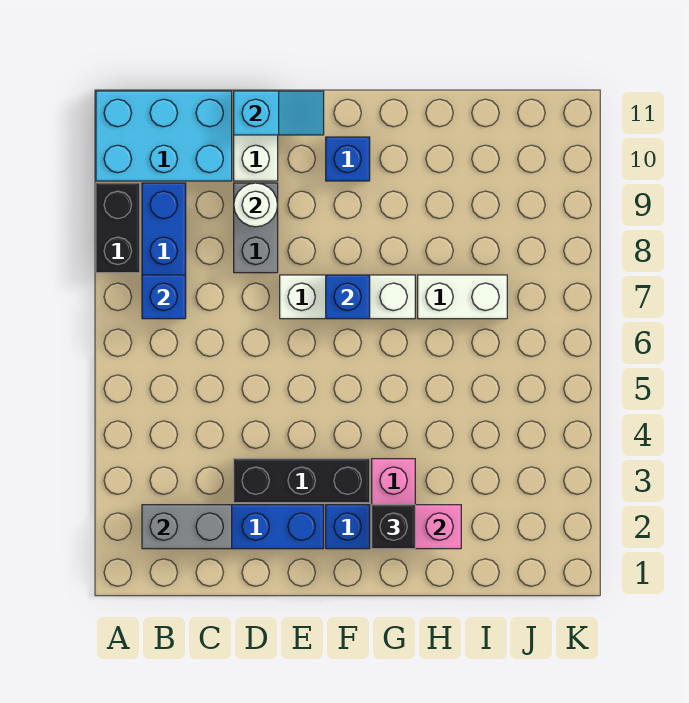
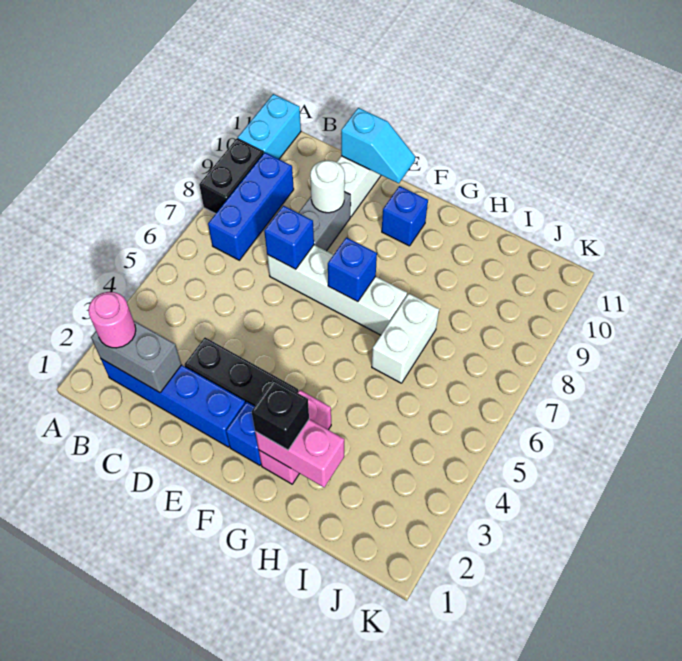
cyan 2x3 brick [96,91,232,181] -> cyan 1x2 brick [238,94,301,159]
none -> pink 1x1 round brick [88,292,136,348]
blue 1x1 brick [142,275,186,319] -> blue 1x1 brick moved to [264,206,314,269]
white 1x3 brick [280,275,415,319] -> white 1x4 brick [267,245,407,335]
white 1x2 brick [418,275,507,319] -> white 1x2 brick turned to [372,294,439,383]

